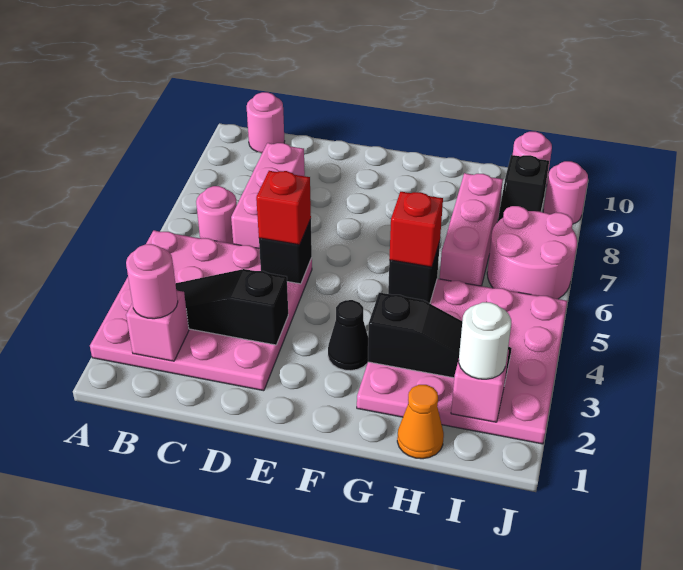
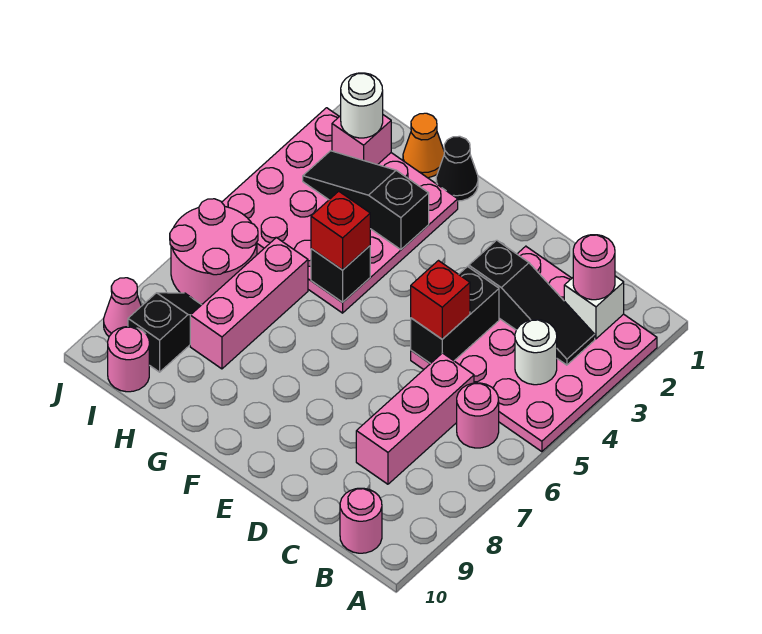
pink 1x1 brick [126,291,189,361] -> white 1x1 brick [564,276,624,339]
none -> white 1x1 round brick [515,320,557,385]
black 1x1 brick [259,219,312,284] -> black 1x2 brick [411,267,499,364]
black 1x1 cone [328,300,368,371] -> black 1x1 cone moved to [436,136,478,201]
pink 1x1 round brick [543,161,588,224] -> pink 1x1 cone [104,278,141,336]

